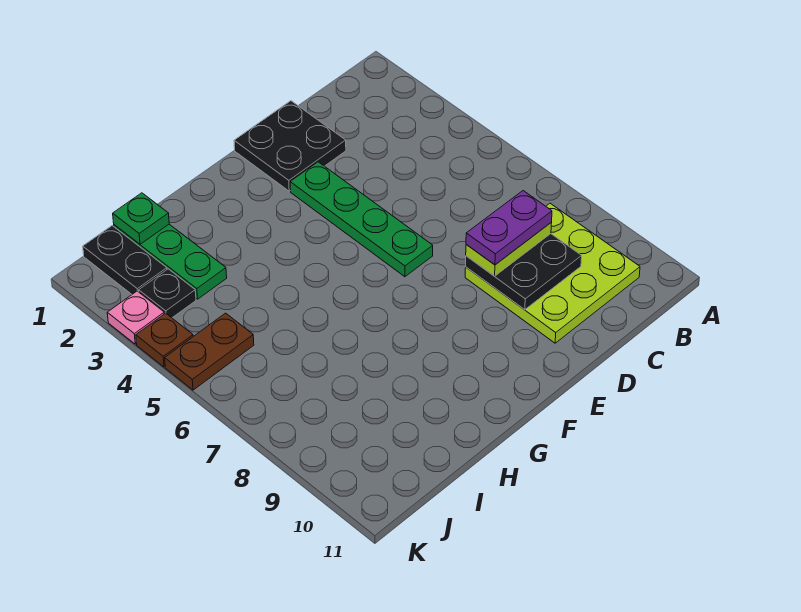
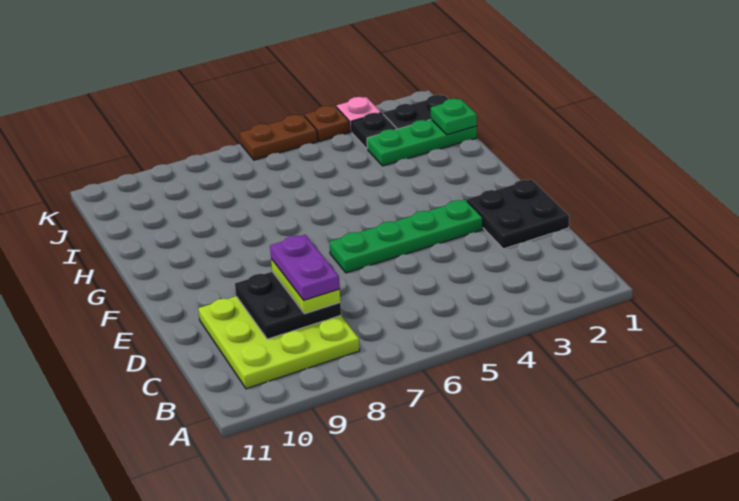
brown 1x2 plate [165,313,254,390] -> brown 1x2 plate turned to [240,115,318,160]

